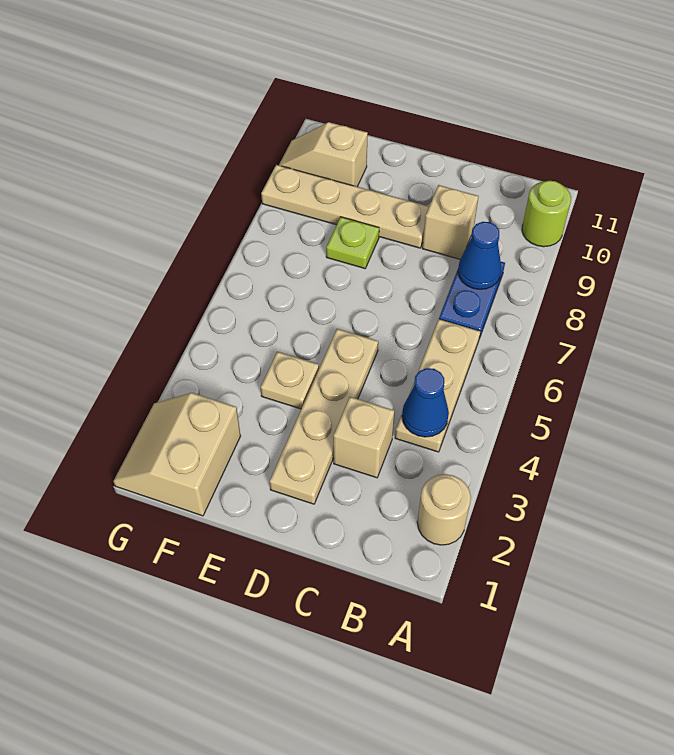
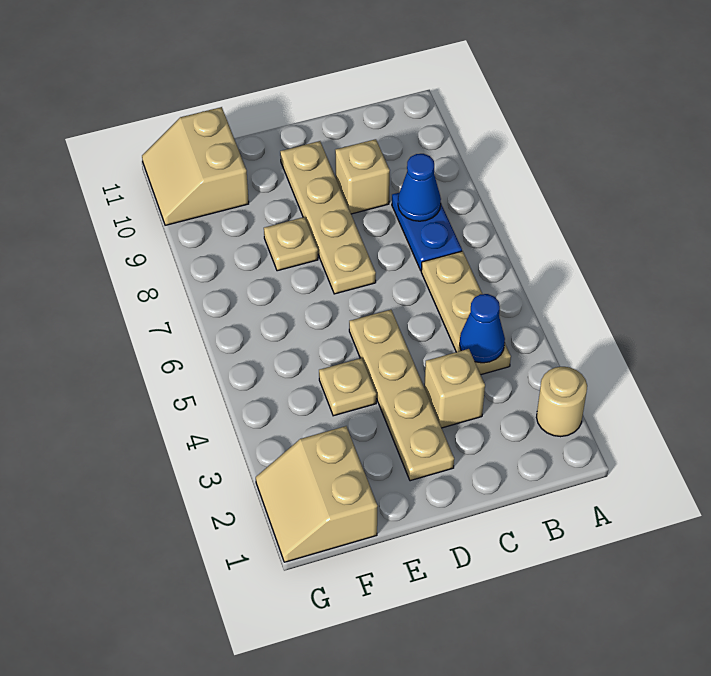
lime 1x1 round brick [522,181,571,247] -> none
tan 1x4 plate [261,165,429,248] -> tan 1x4 plate turned to [280,141,376,294]
lime 1x1 plate [326,217,379,269] -> tan 1x1 plate [264,217,318,271]
tan 1x2 slope [279,122,368,187] -> tan 2x2 slope [142,107,249,225]

